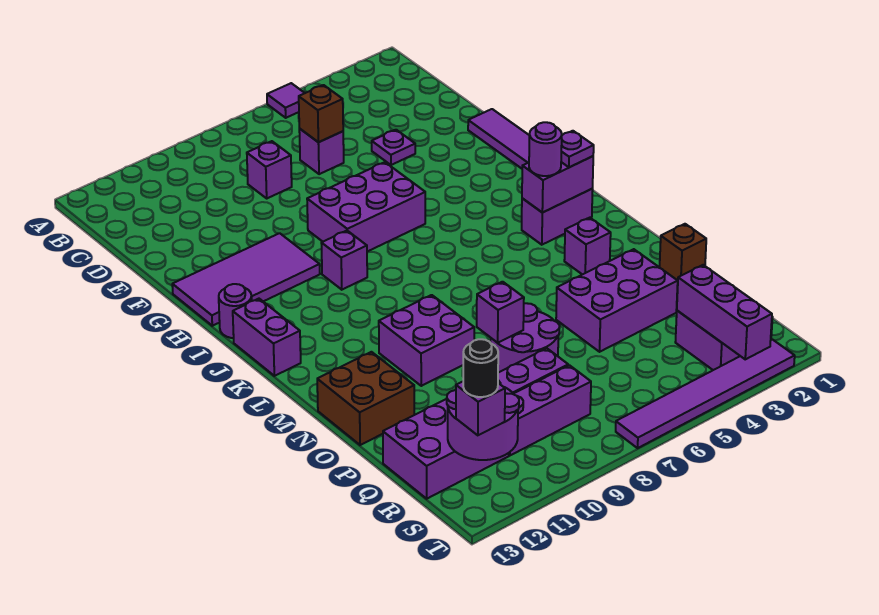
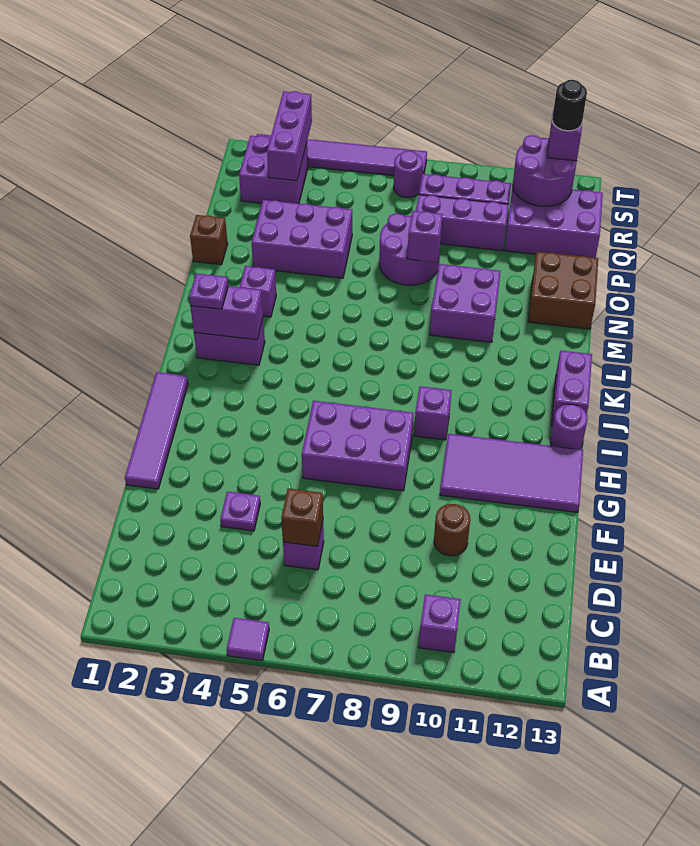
purple 1x1 brick [247,141,292,198] -> purple 1x1 brick moved to [419,595,461,653]
none -> brown 1x1 round brick [434,504,470,556]
purple 1x1 round brick [529,122,562,176] -> purple 1x1 round brick moved to [394,151,423,197]

